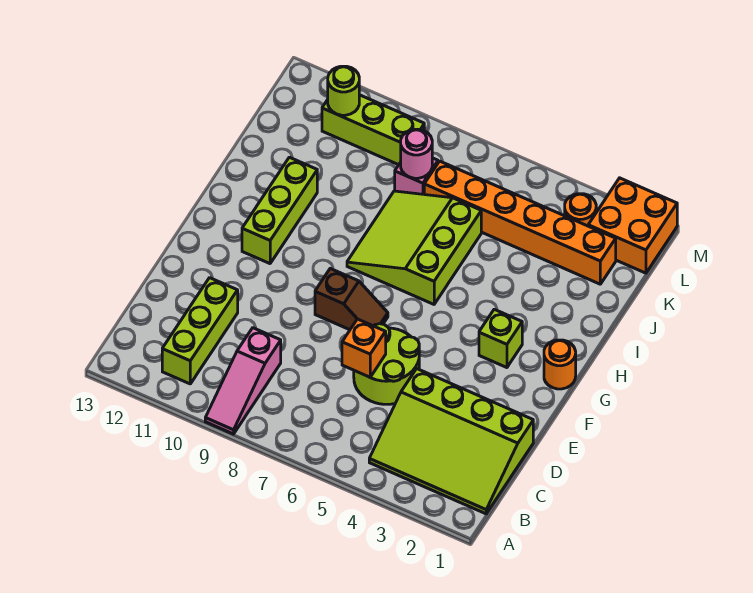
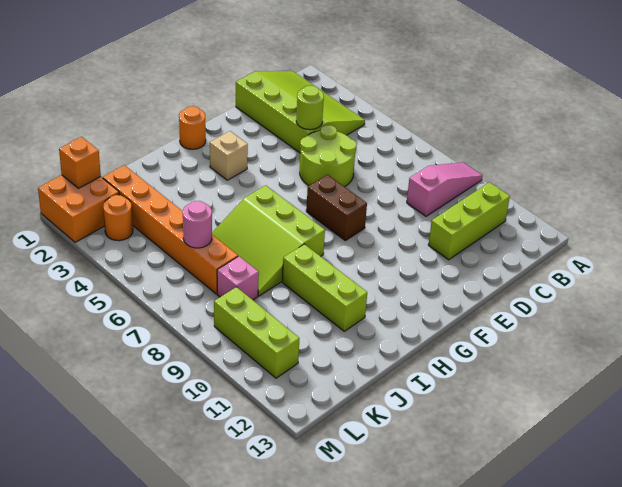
orange 1x1 brick [342,319,386,377] -> orange 1x1 brick moved to [59,137,101,188]
brown 1x2 slope [315,269,388,330] -> brown 1x2 brick [306,175,367,241]
lime 1x1 brick [479,309,522,368] -> tan 1x1 brick [210,131,248,180]
lime 1x3 brick [242,157,317,264] -> lime 1x3 brick turned to [282,244,367,331]
lime 3x3 slope [347,191,481,304] -> lime 3x3 slope turned to [212,185,325,296]
pink 1x1 round brick [401,129,432,178] -> pink 1x1 round brick moved to [183,201,212,248]
lime 1x1 round brick [328,66,359,115] -> lime 1x1 round brick moved to [296,86,324,130]

